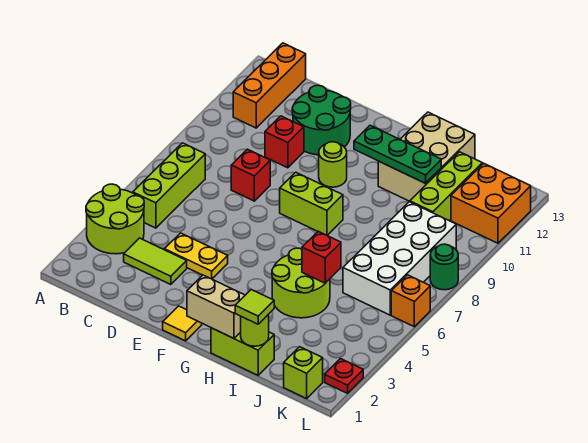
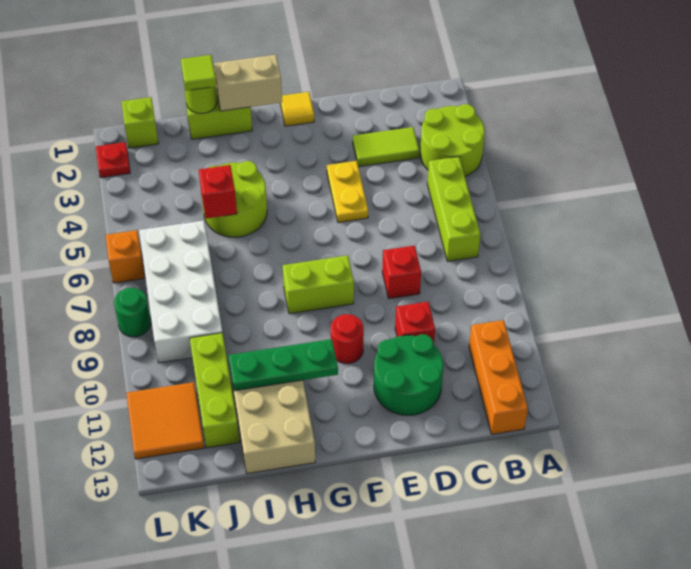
yellow 1x2 plate [165,233,228,279] -> yellow 1x2 plate turned to [327,161,368,223]
lime 1x1 round brick [319,142,347,187] -> red 1x1 round brick [331,314,364,364]
orange 2x2 brick [451,163,531,243] -> orange 2x2 tile [126,382,204,459]

